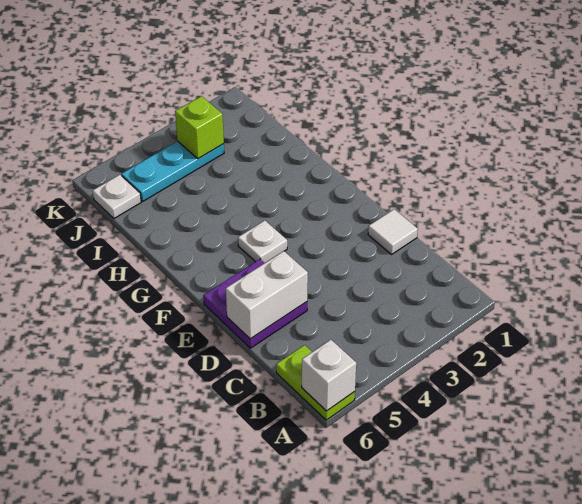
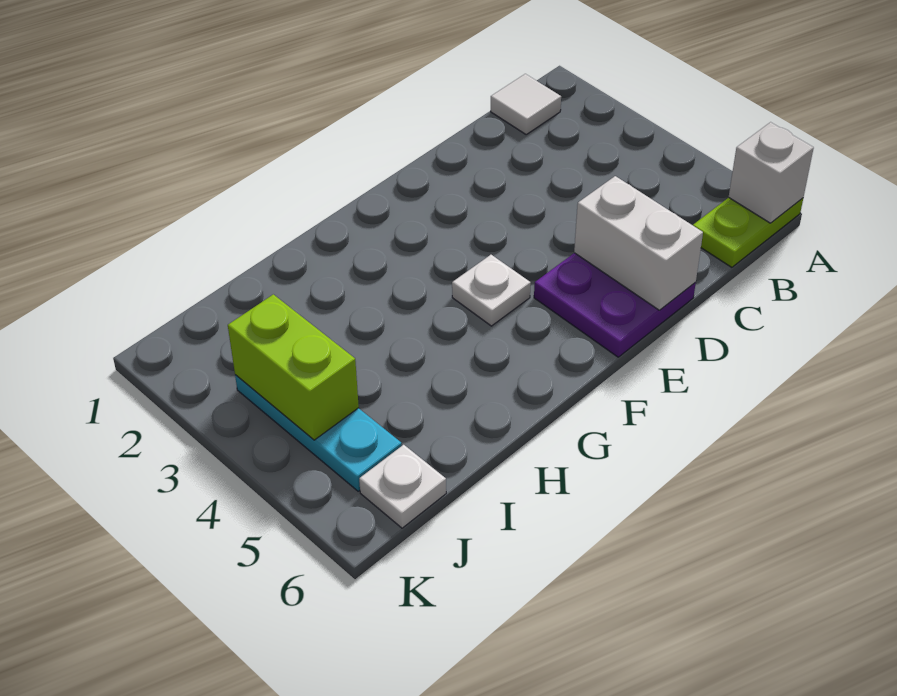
white 1x1 tile [368,209,418,254] -> white 1x1 tile moved to [491,74,561,134]
lime 1x1 brick [175,96,224,159] -> lime 1x2 brick [228,294,359,440]

